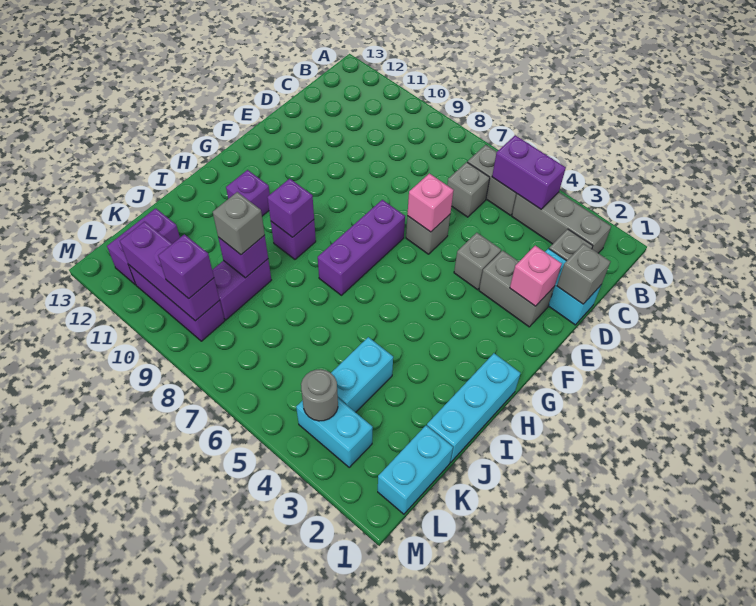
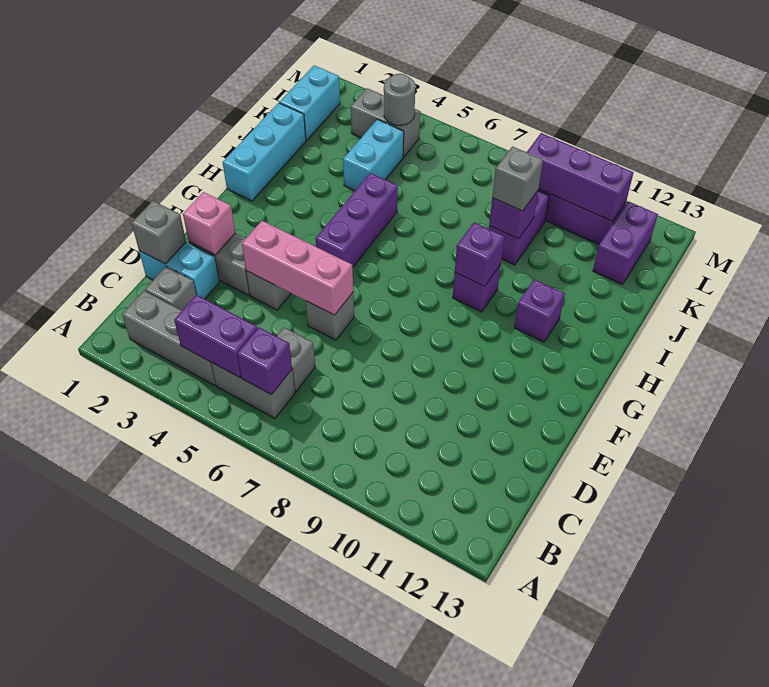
pink 1x1 brick [407,173,454,232] -> pink 1x3 brick [242,221,353,315]
purple 1x3 brick [318,200,405,295] -> purple 1x3 brick moved to [315,173,398,267]
cyan 1x2 brick [296,398,373,467] -> grey 1x2 brick [351,88,420,157]
purple 1x1 brick [158,234,214,298] -> purple 1x1 brick moved to [237,327,292,395]

